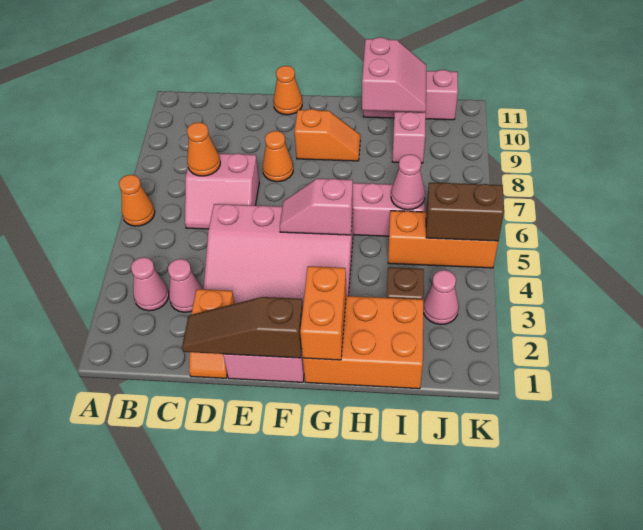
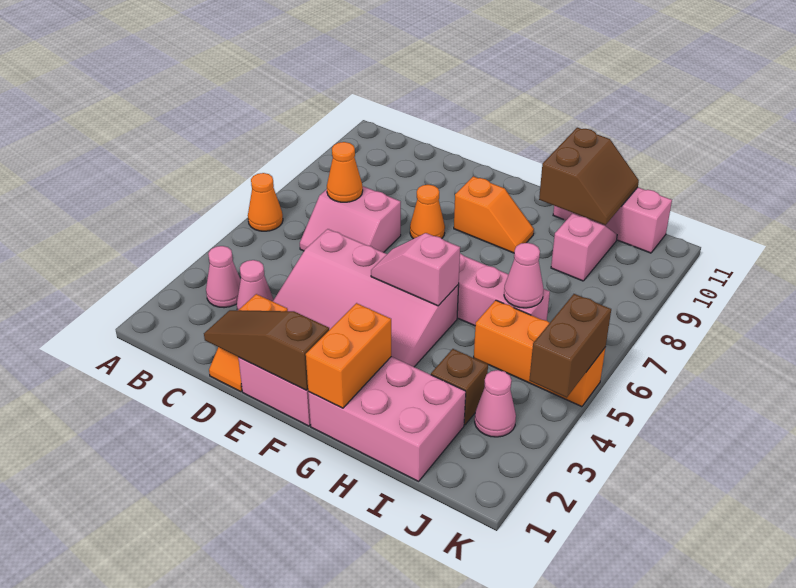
orange 1x1 cone [273,66,302,115] -> none
orange 2x3 brick [303,296,423,389] -> pink 2x3 brick [308,357,466,481]
pink 2x2 slope [362,37,426,112] -> brown 2x2 slope [539,128,639,225]
brown 1x2 brick [426,183,504,241] -> brown 1x2 brick turned to [529,294,611,398]

